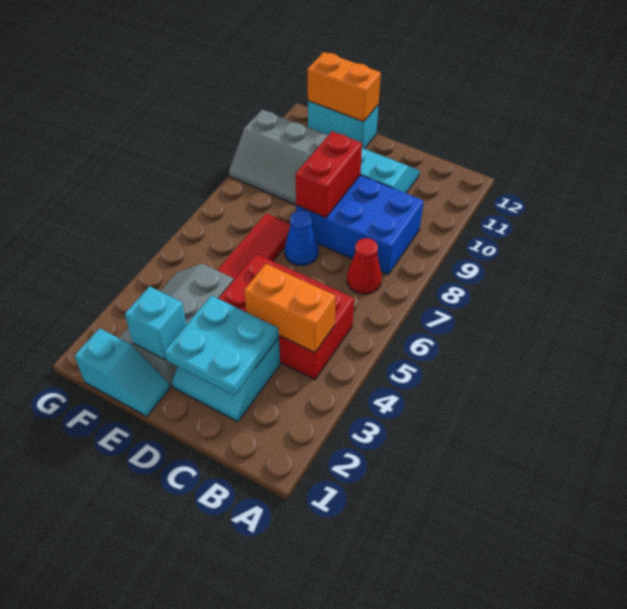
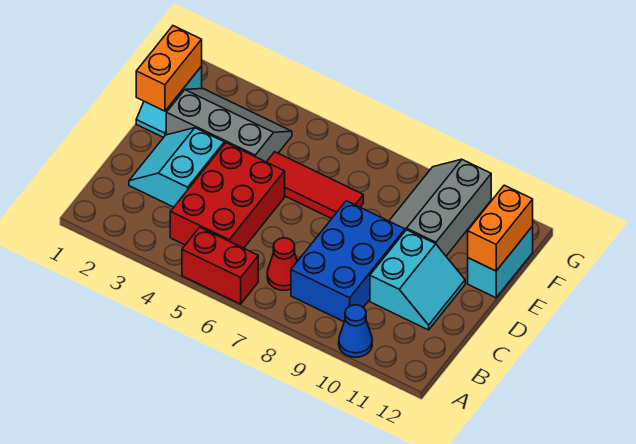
orange 1x2 brick [244,264,336,353] -> orange 1x2 brick moved to [136,26,202,111]
cyan 2x2 plate [164,296,279,395] -> none
blue 1x1 cone [285,210,319,265] -> blue 1x1 cone moved to [339,305,372,357]
red 1x2 brick [296,131,362,218] -> red 1x2 brick moved to [182,227,258,304]
cyan 1x1 brick [125,286,187,360] -> none

